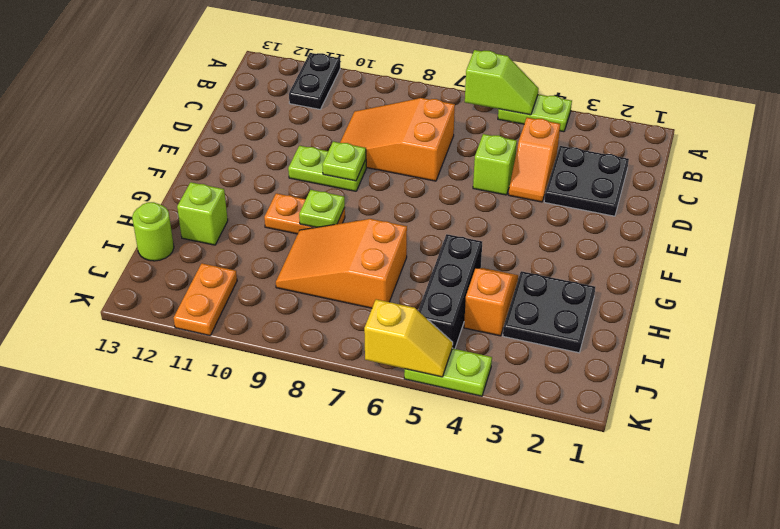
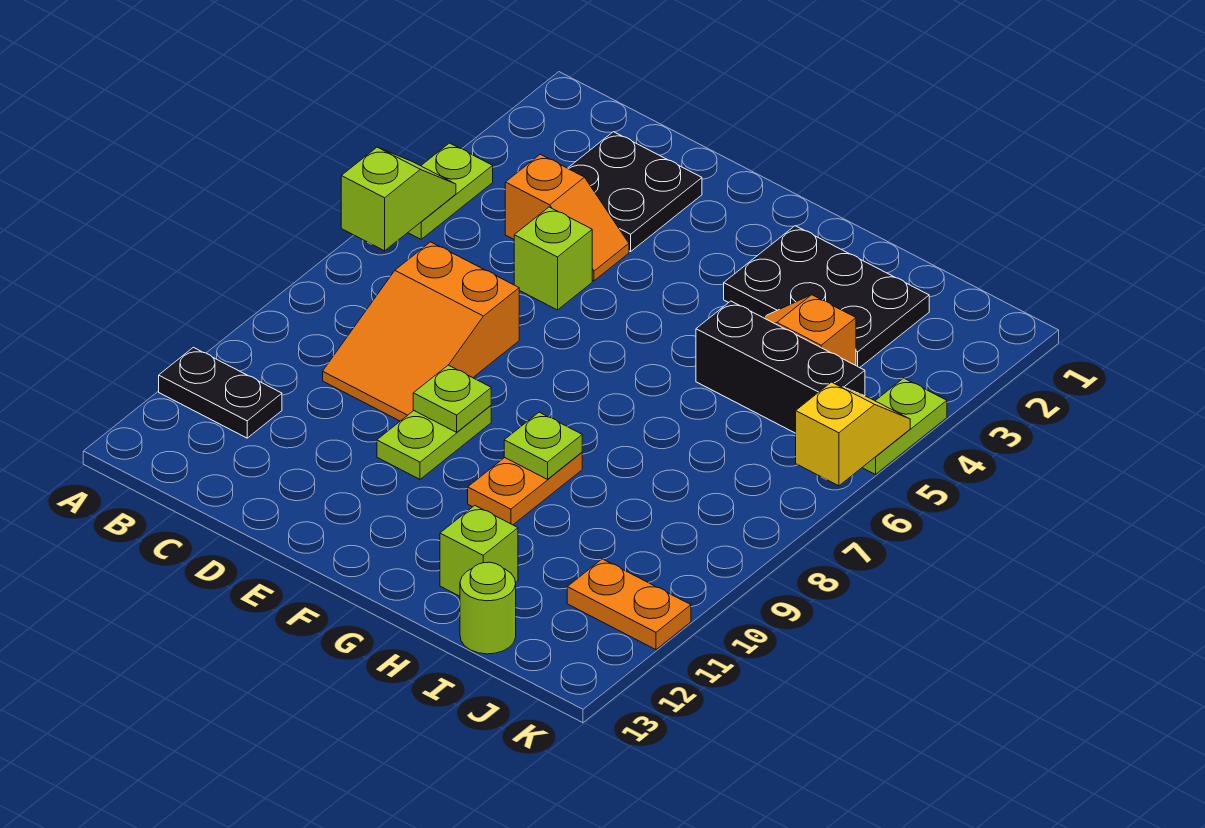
black 2x2 plate [503,271,595,353] -> black 2x3 plate [724,226,929,368]
orange 2x3 slope [276,219,407,308] -> none

